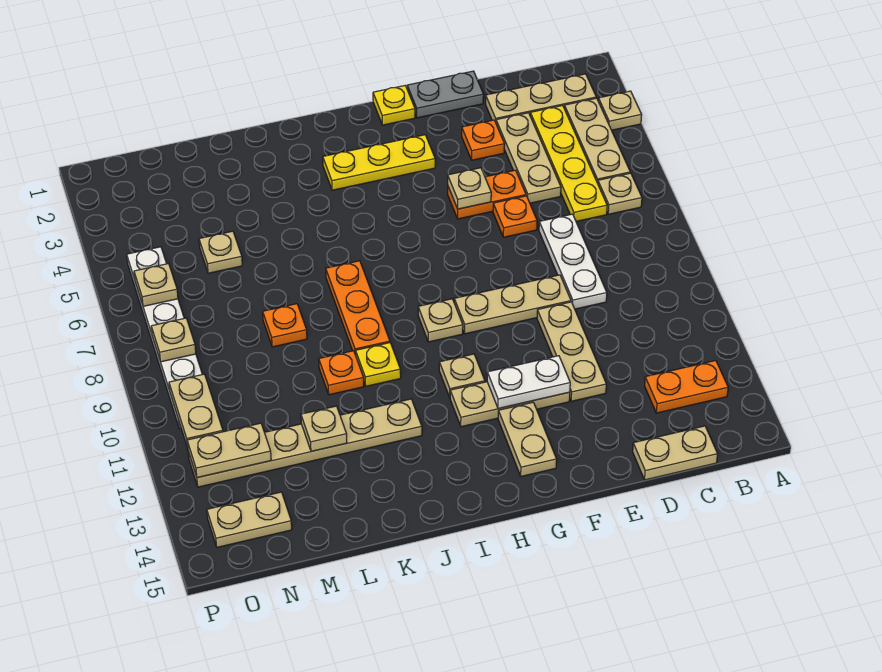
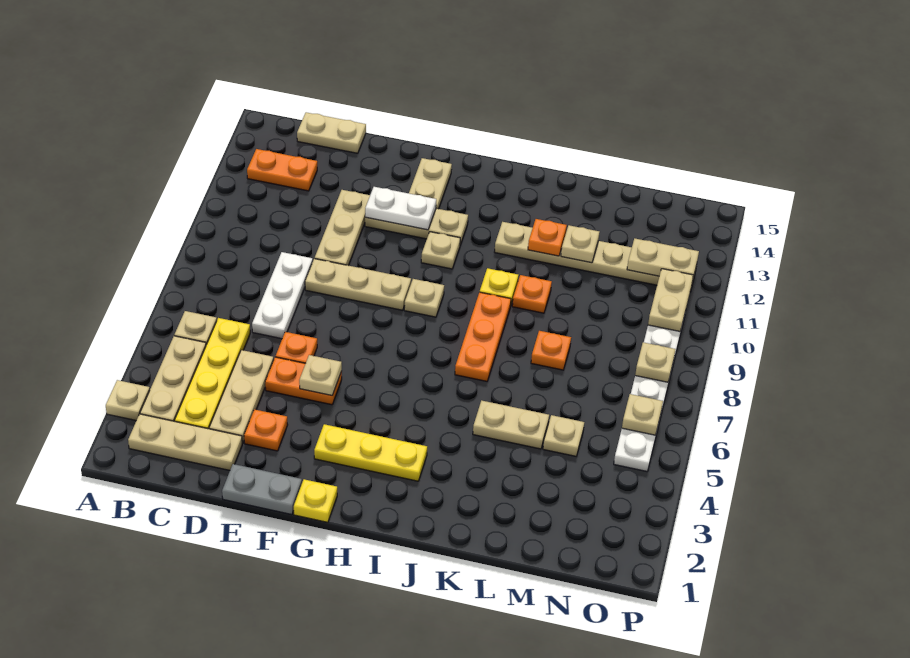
none -> orange 1x1 plate [528,219,567,256]
tan 1x2 plate [207,492,292,547] -> tan 1x2 plate moved to [473,400,549,449]

